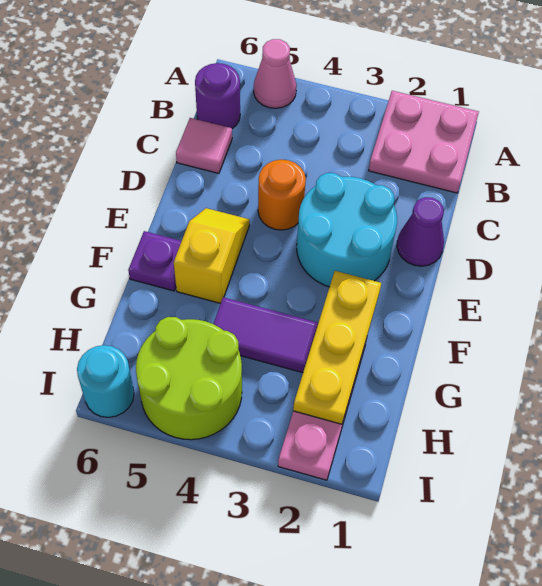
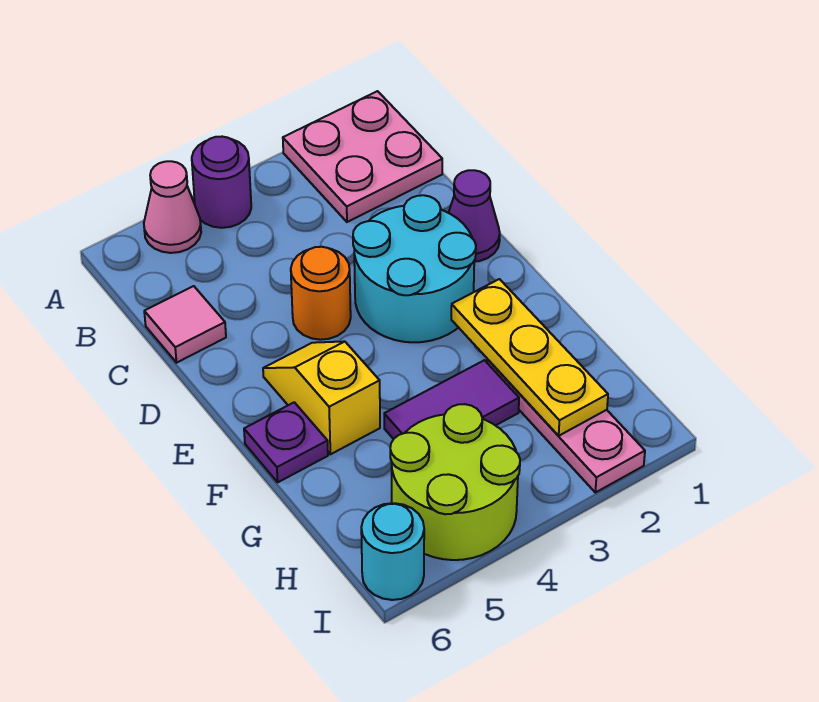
purple 1x1 round brick [195,63,240,128] -> purple 1x1 round brick moved to [192,137,251,228]

